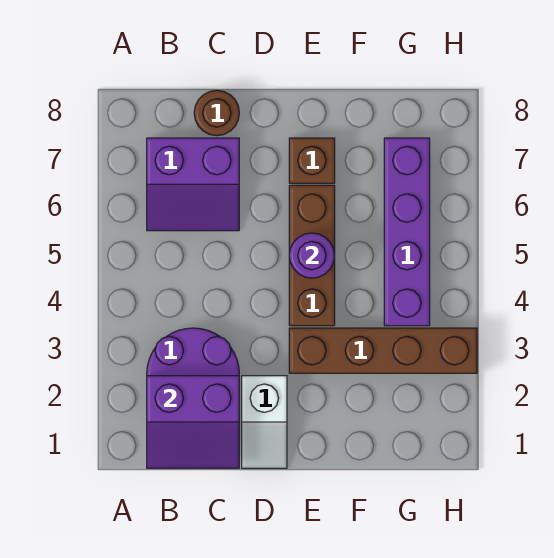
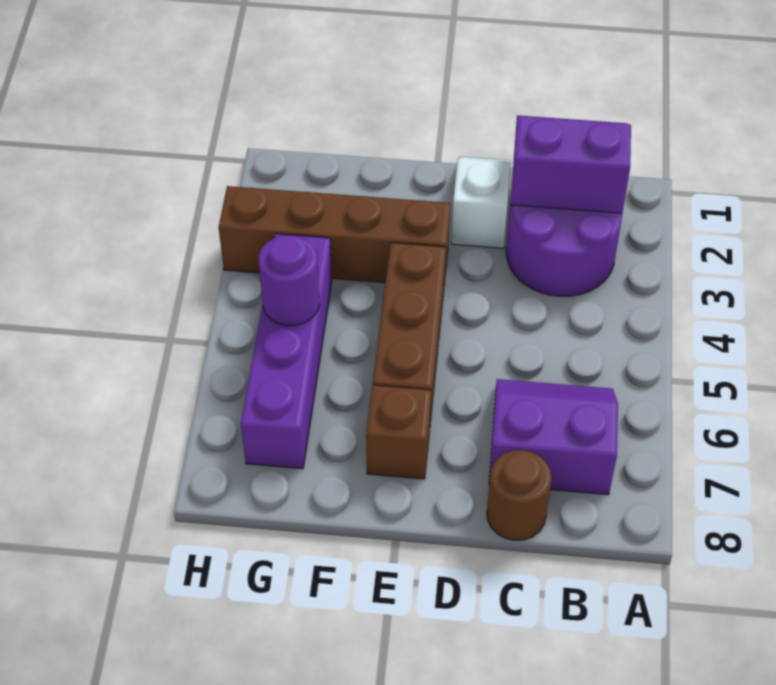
purple 1x1 round brick [289,233,335,278] -> purple 1x1 round brick moved to [259,235,320,325]

